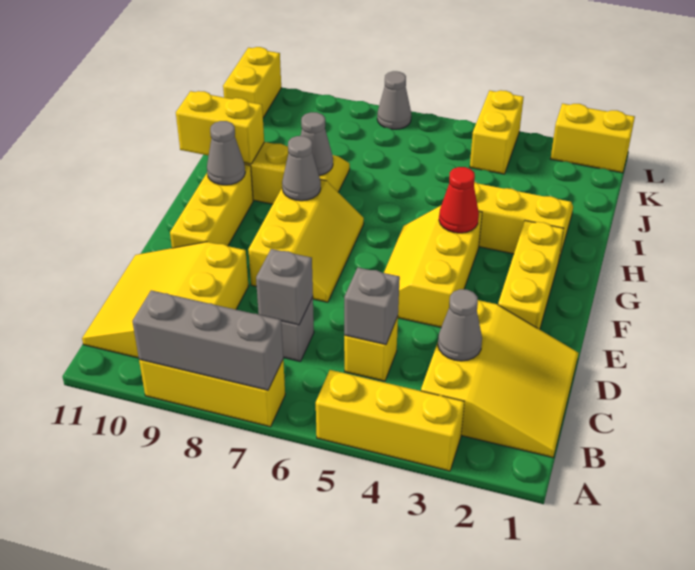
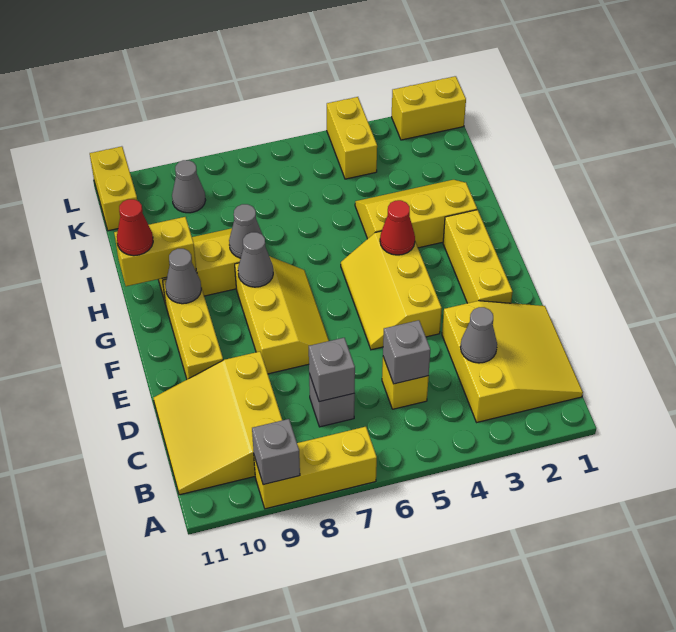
yellow 1x3 brick [316,370,464,471] -> none
grey 1x3 brick [132,290,283,390] -> grey 1x1 brick [252,419,300,485]
none -> red 1x1 cone [117,199,153,256]
grey 1x1 cone [377,71,411,129] -> grey 1x1 cone moved to [172,160,206,213]

